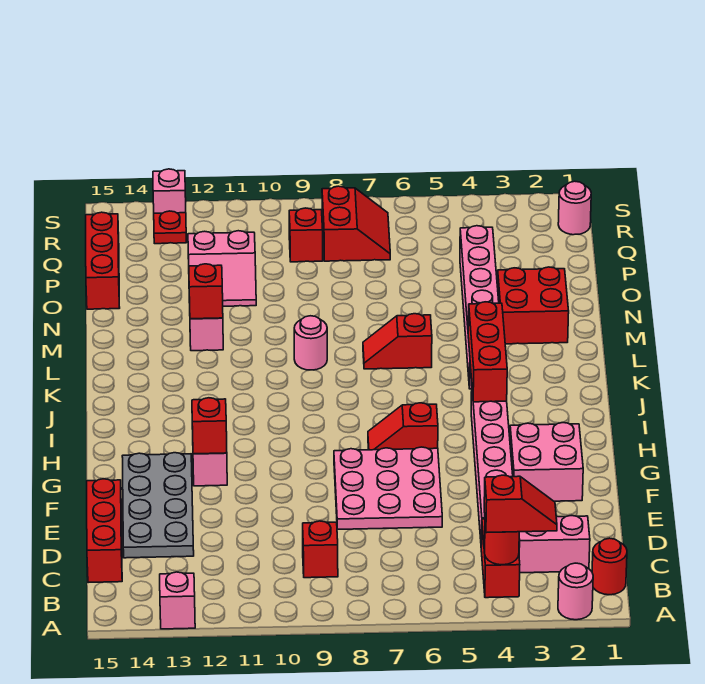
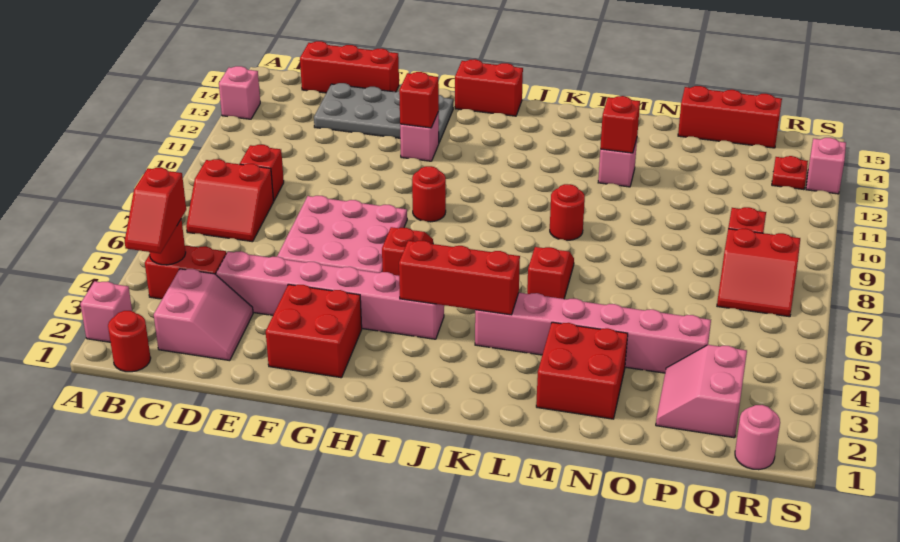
pink 1x1 round brick [558,563,593,620] -> pink 1x1 brick [80,281,132,342]
none -> red 2x2 slope [186,159,274,242]
pink 2x2 brick [510,423,583,501] -> red 2x2 brick [266,284,362,378]
none -> red 1x1 round brick [412,166,446,222]
none -> red 1x2 brick [455,59,523,116]
pink 1x1 round brick [294,316,327,370] -> red 1x1 round brick [550,184,585,240]
pink 2x2 slope [188,231,256,306] -> pink 2x2 slope moved to [656,345,747,438]

